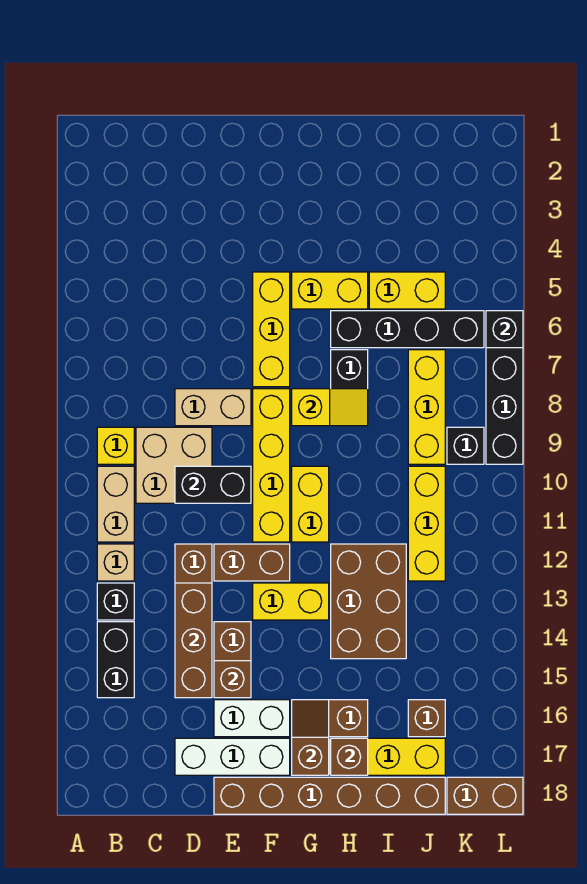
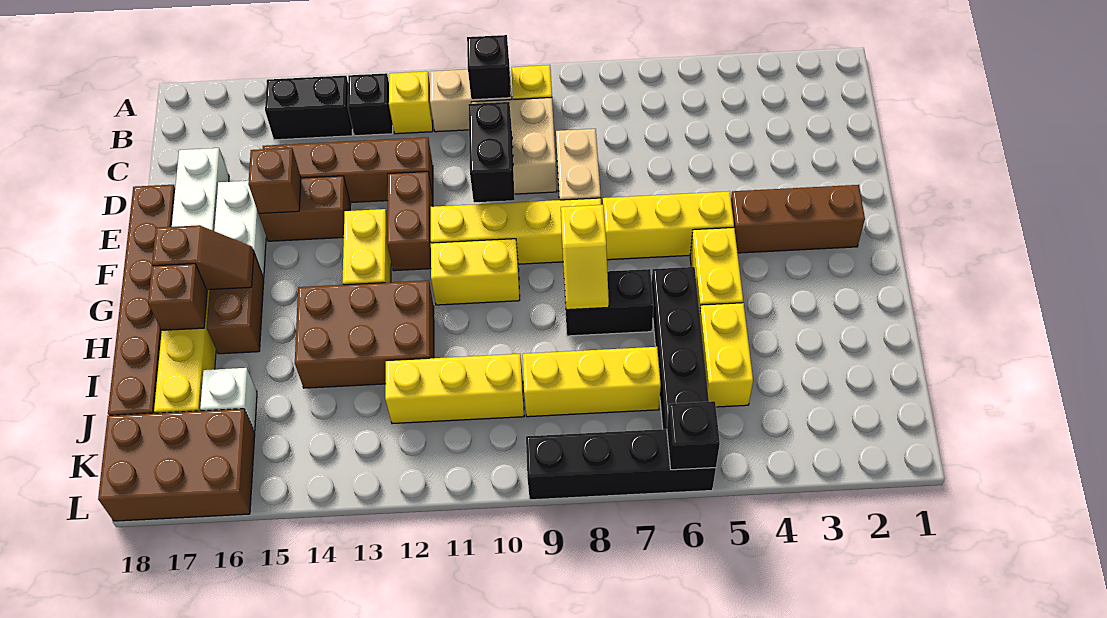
tan 1x1 brick [97,544,134,581] -> yellow 1x1 brick [389,71,433,134]
brown 1x3 brick [175,583,212,698] -> brown 1x3 brick moved to [731,185,865,253]
brown 1x1 brick [408,700,445,737] -> white 1x1 brick [200,368,257,431]
black 1x1 brick [447,427,484,464] -> black 1x1 brick moved to [467,35,511,100]
brown 1x2 brick [447,777,523,814] -> brown 2x3 brick [98,409,255,521]

